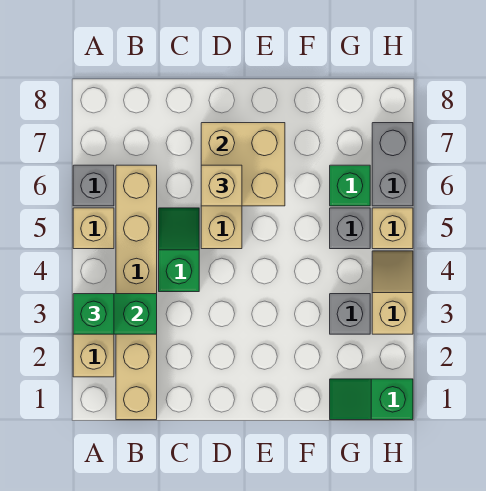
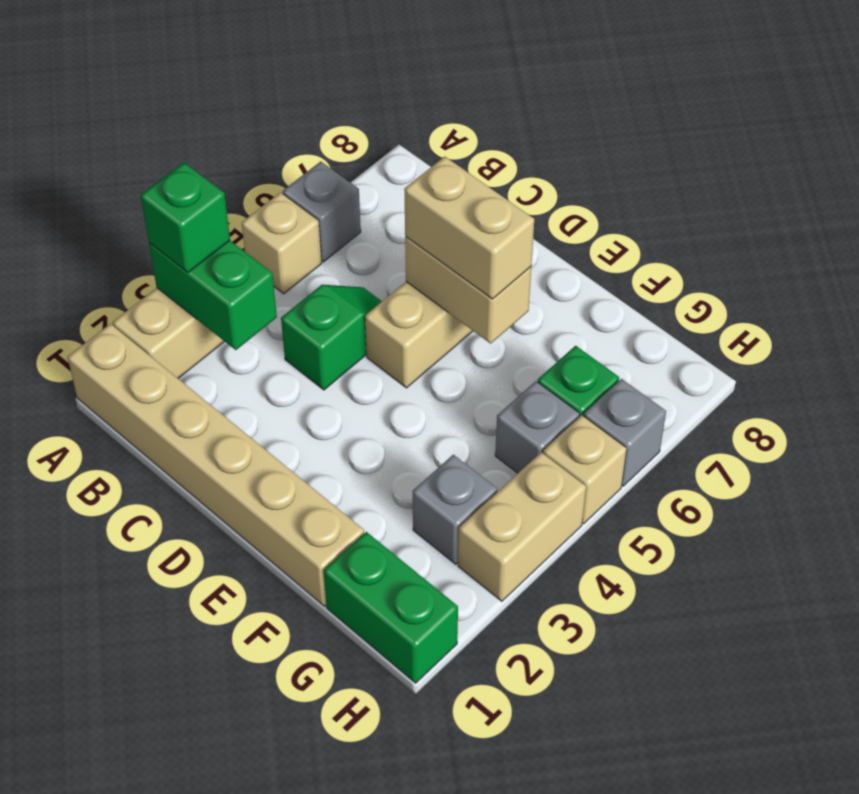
tan 1x6 brick [116,165,157,420] -> tan 1x6 brick turned to [68,324,364,606]
tan 2x2 brick [201,123,285,206] -> tan 1x2 brick [405,236,531,344]
tan 1x1 brick [201,165,242,206] -> tan 1x2 brick [404,156,534,299]
green 1x2 slope [330,379,413,420] -> green 1x2 brick [324,532,458,683]
tan 1x2 slope [372,251,413,334] -> tan 1x2 brick [458,452,586,601]
grey 1x2 brick [372,123,413,206] -> grey 1x1 brick [584,379,666,486]

